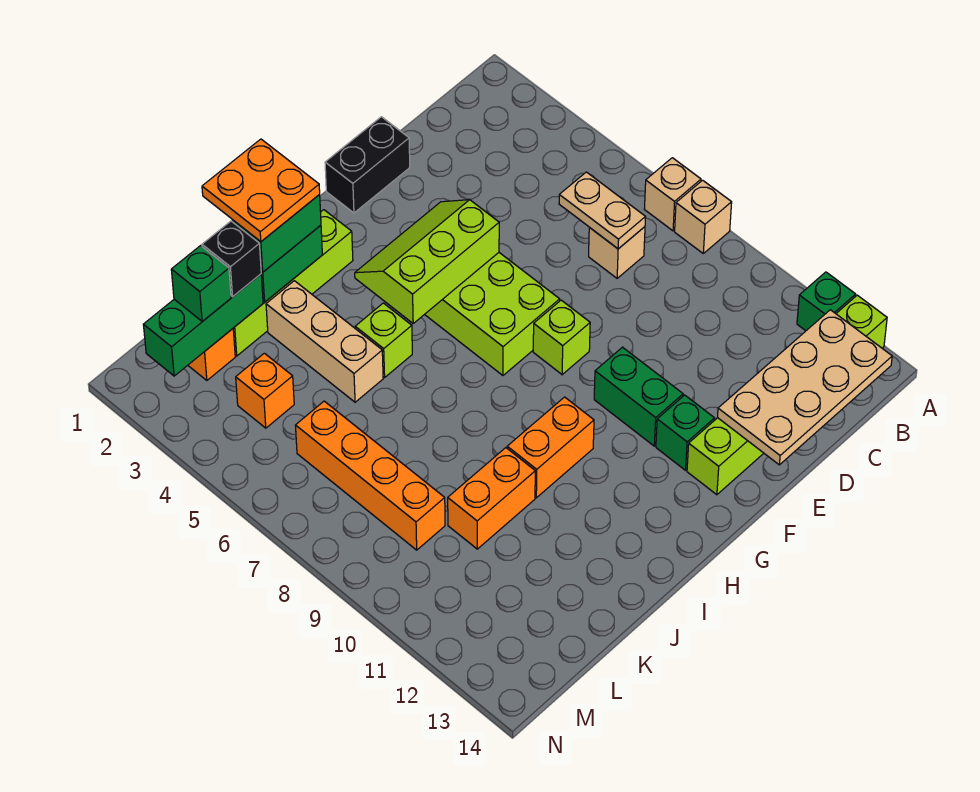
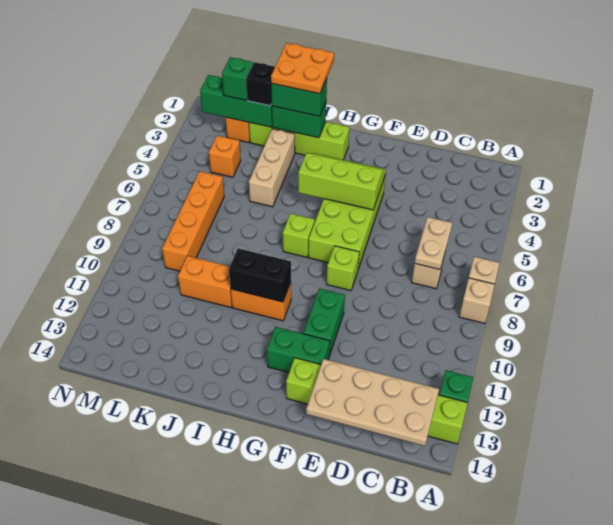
black 1x2 brick [325,117,410,213] -> black 1x2 brick moved to [229,248,291,302]
green 1x1 brick [656,395,715,470] -> green 1x2 brick [267,327,330,373]
lime 1x1 brick [355,303,412,377] -> lime 1x1 brick moved to [283,213,315,257]

